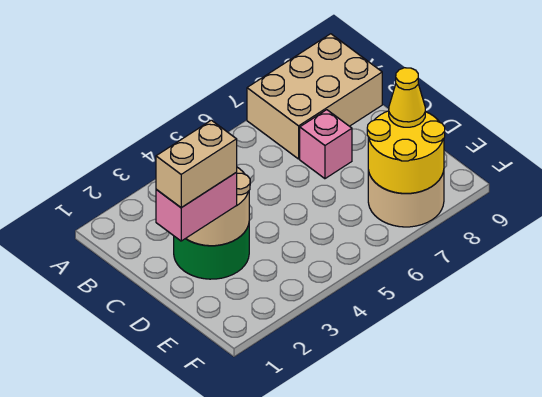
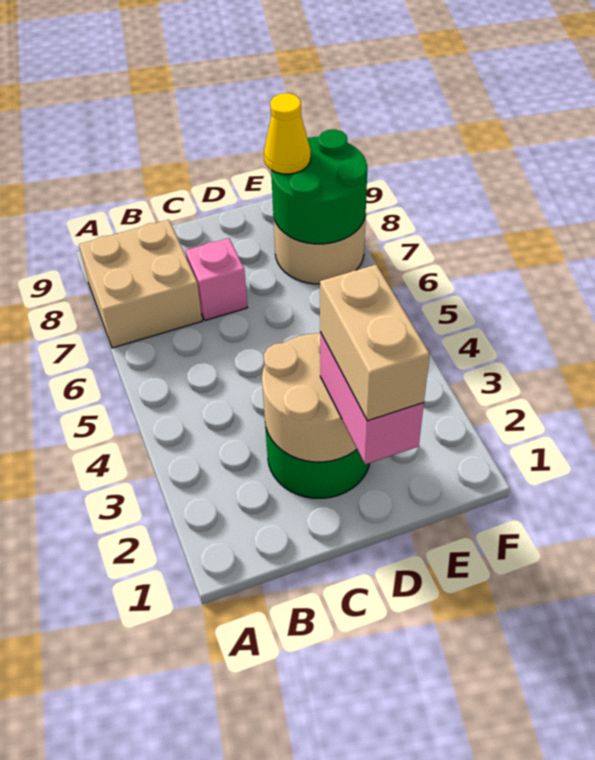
tan 2x3 brick [247,34,382,159] -> tan 2x2 brick [79,220,202,348]
yellow 2x2 round brick [367,111,445,193] -> green 2x2 round brick [271,129,367,244]

